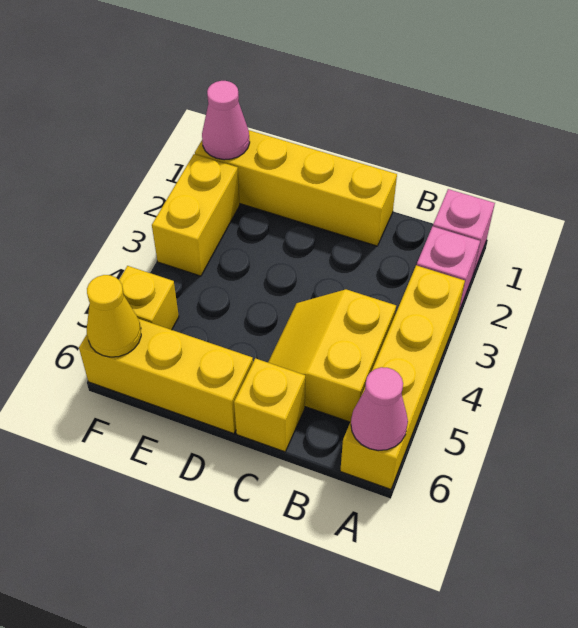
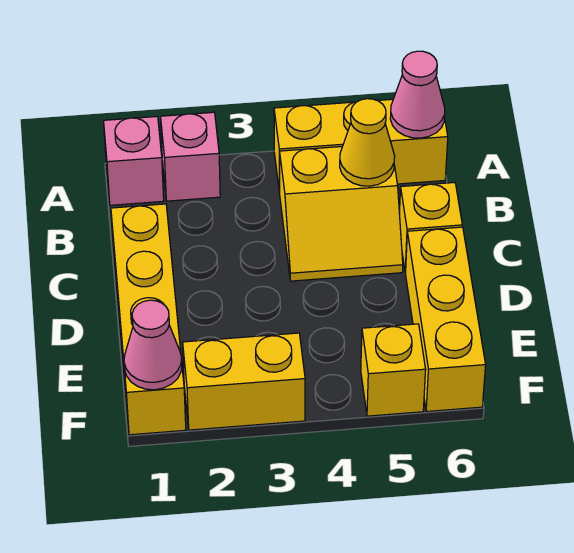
yellow 1x4 brick [340,265,465,489] -> yellow 1x3 brick [274,99,448,192]
yellow 1x1 cone [87,275,141,357] -> yellow 1x1 cone moved to [340,99,395,186]

